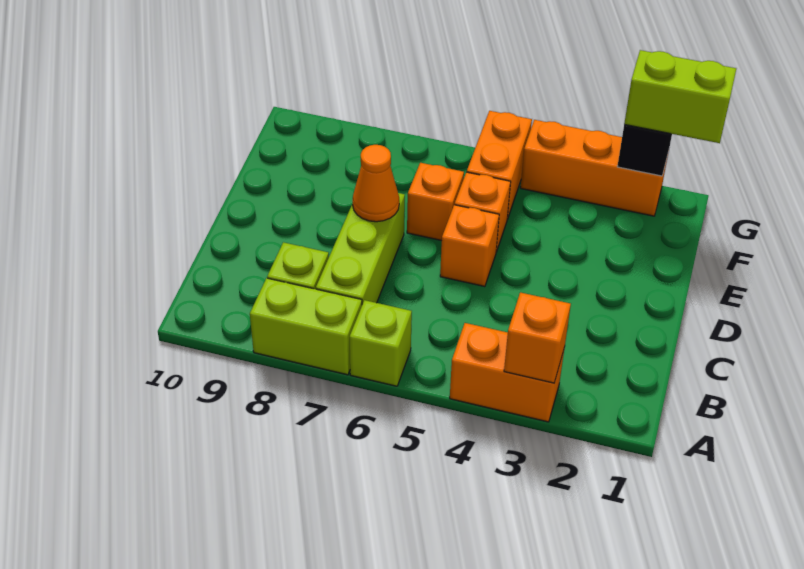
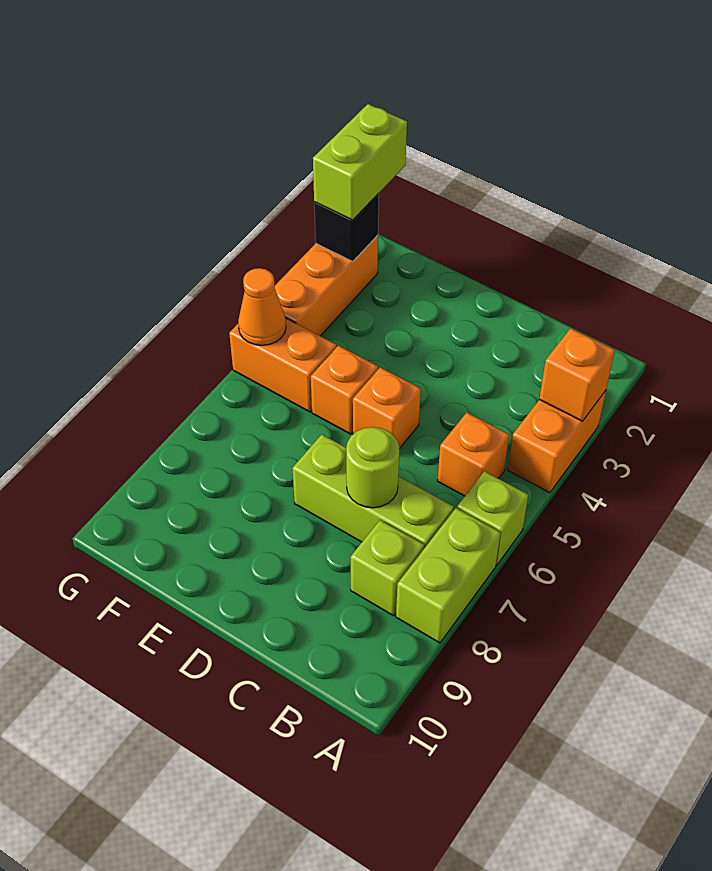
none -> lime 1x1 round brick [346,427,399,508]
orange 1x1 cone [353,145,399,222] -> orange 1x1 cone moved to [238,268,286,345]
orange 1x1 brick [407,163,464,241] -> orange 1x1 brick moved to [438,413,509,496]

